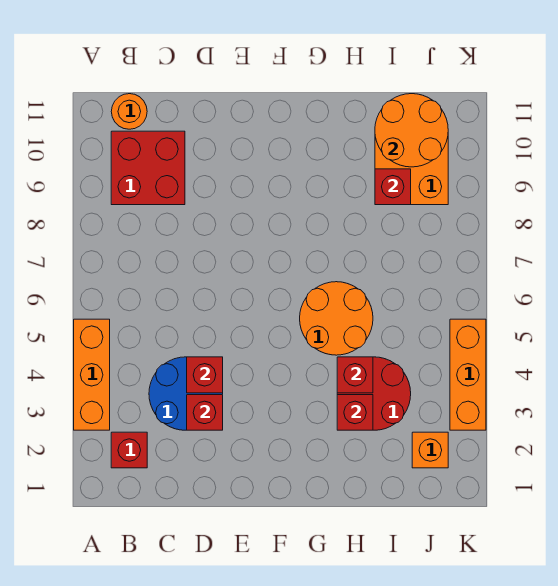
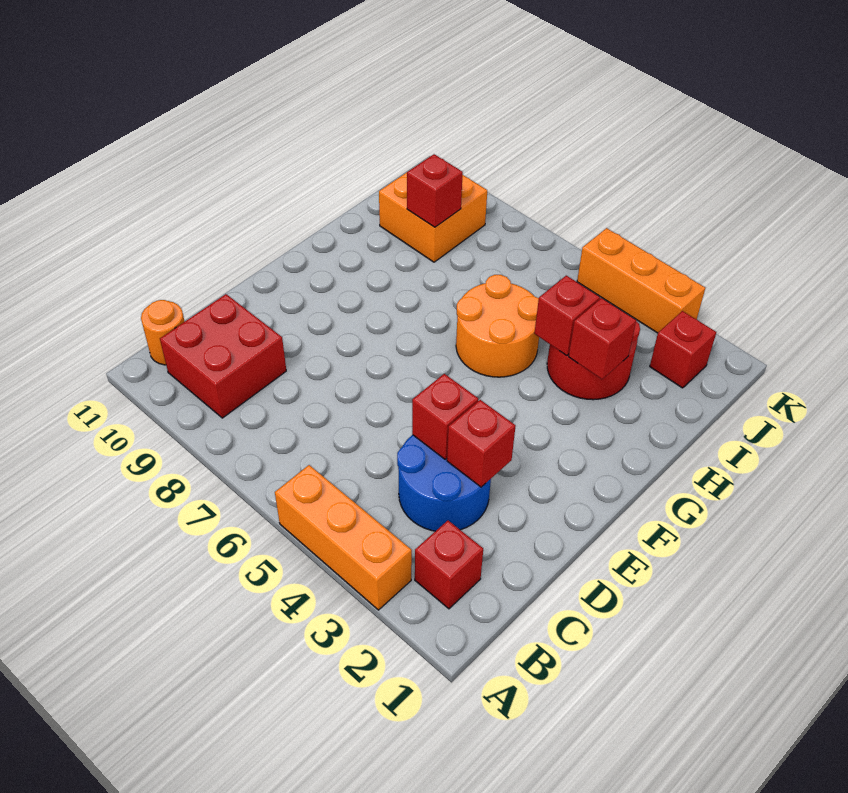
orange 2x2 round brick [375,94,448,167] -> none
orange 1x1 brick [412,432,448,468] -> red 1x1 brick [650,311,716,388]

